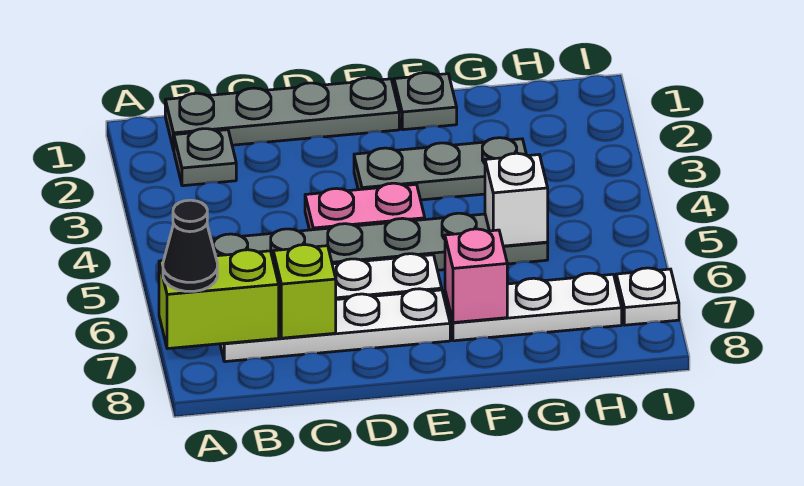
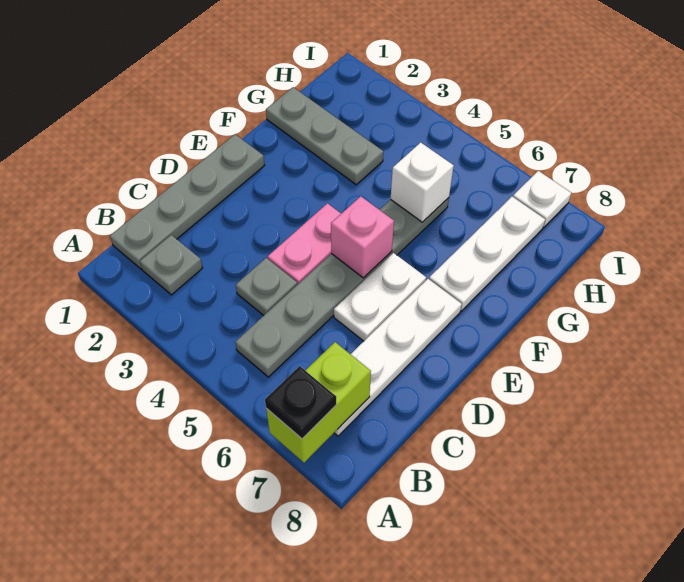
black 1x1 cone [163,200,217,291] -> black 1x1 plate [265,366,336,439]
lime 1x1 brick [273,245,336,338] -> none
grey 1x3 plate [354,138,526,200] -> grey 1x3 plate turned to [266,87,383,185]
grey 1x1 plate [394,73,457,130] -> grey 1x1 plate moved to [236,258,297,316]
pink 1x1 brick [445,229,507,323] -> pink 1x1 brick moved to [331,196,394,278]

